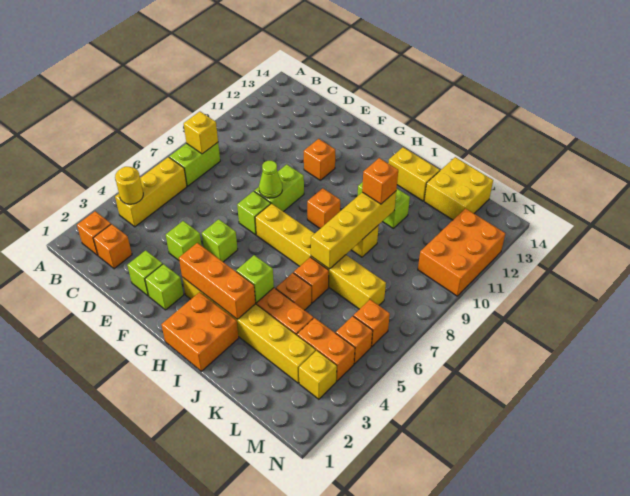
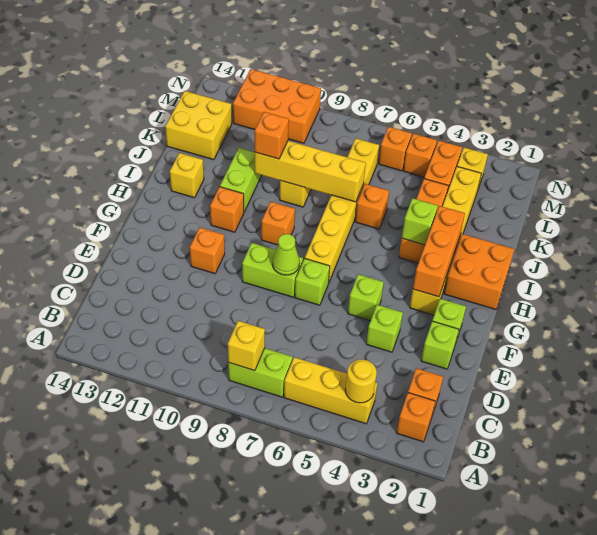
yellow 1x2 brick [388,147,440,201] -> yellow 1x1 brick [170,153,204,198]
orange 1x1 brick [276,273,311,310] -> orange 1x1 brick moved to [210,187,244,232]

